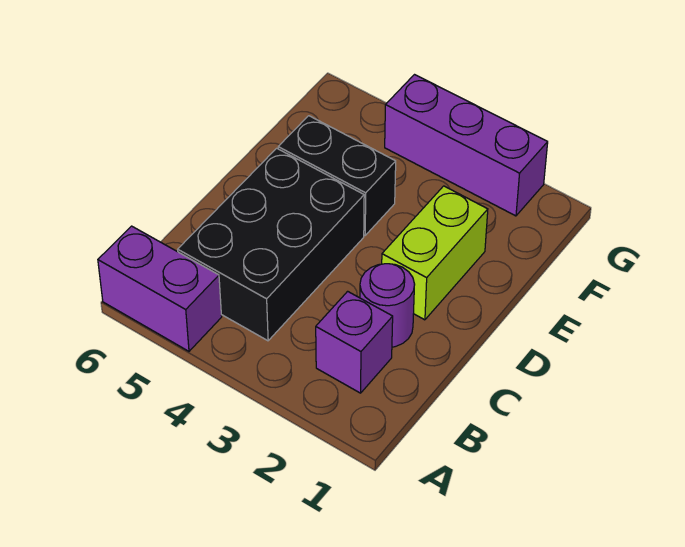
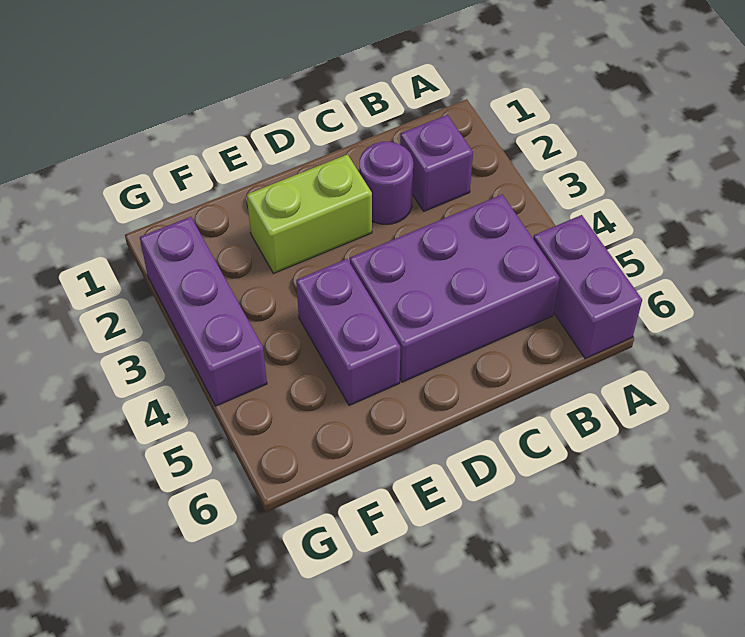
black 2x3 brick [178,148,364,341] -> purple 2x3 brick [350,195,560,382]
black 1x2 brick [278,116,396,235] -> purple 1x2 brick [296,259,400,405]

